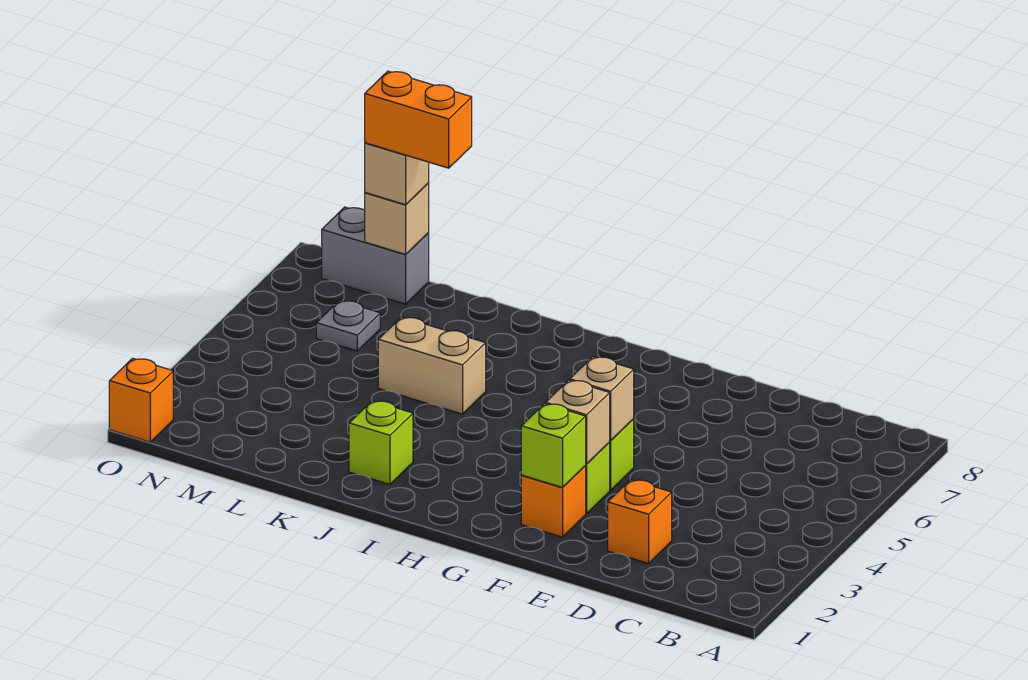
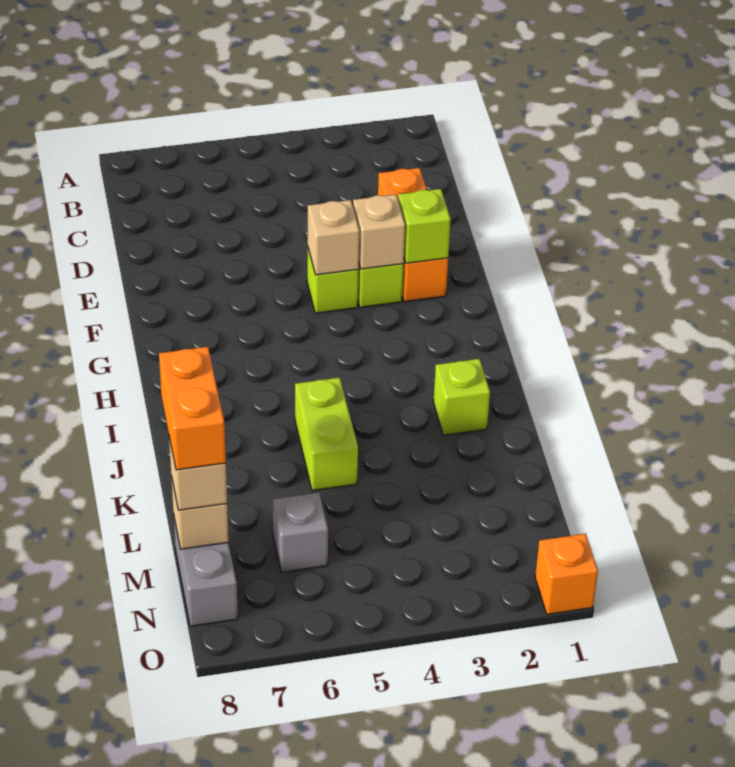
tan 1x2 brick [378,317,486,414] -> lime 1x2 brick [295,377,358,491]
grey 1x1 plate [316,300,380,351] -> grey 1x1 brick [273,492,328,573]

